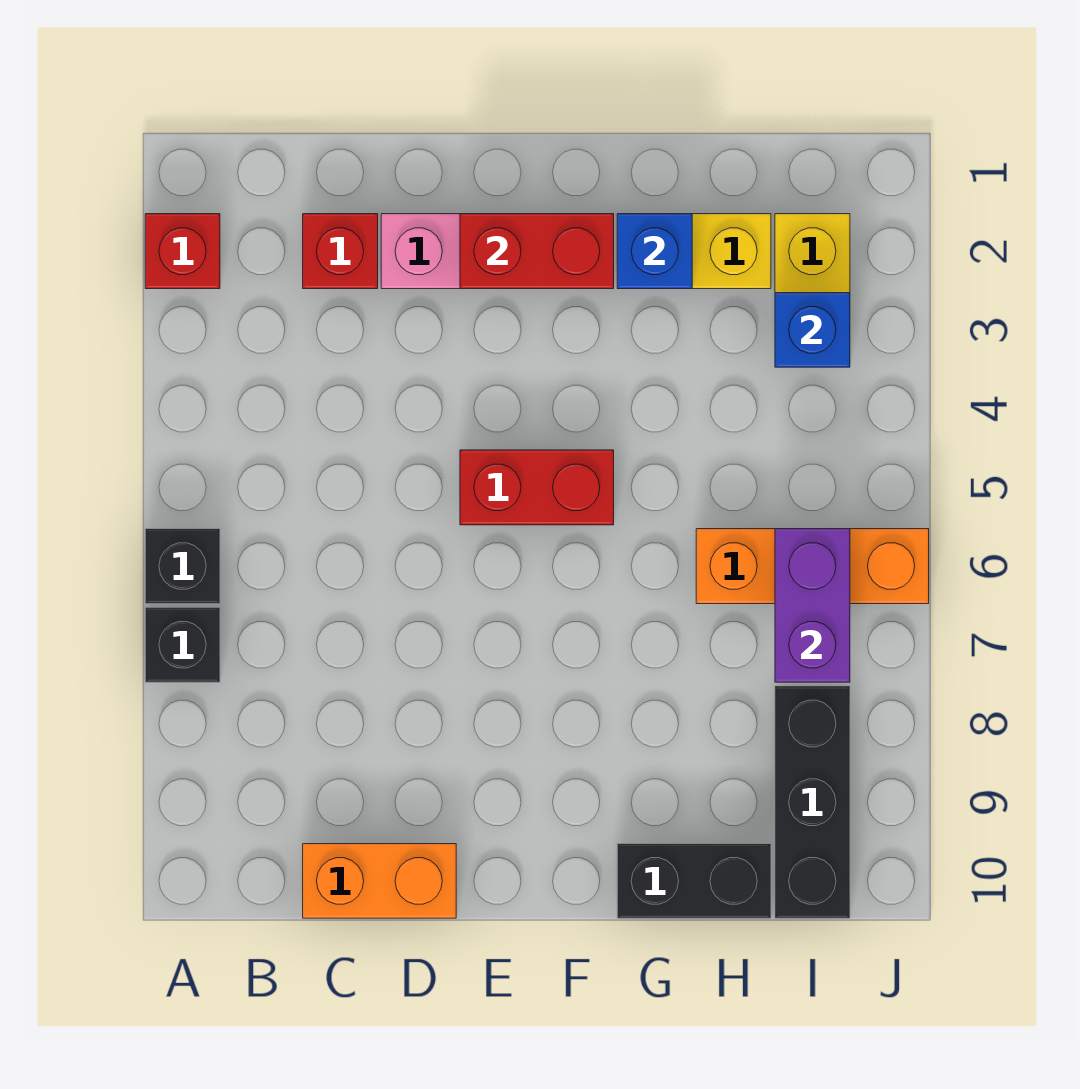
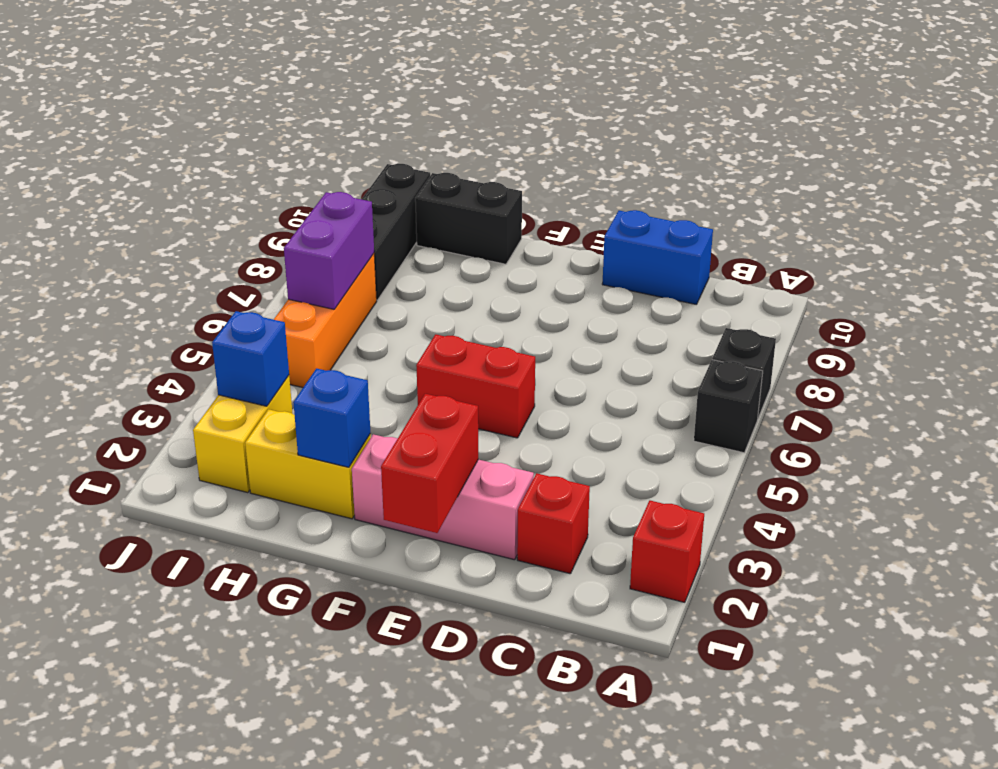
orange 1x2 brick [303,844,456,918] -> blue 1x2 brick [602,210,713,304]
red 1x2 brick [460,214,614,289] -> red 1x2 brick turned to [381,394,478,533]
orange 1x3 brick [696,529,929,604] -> orange 1x3 brick turned to [274,253,377,388]

